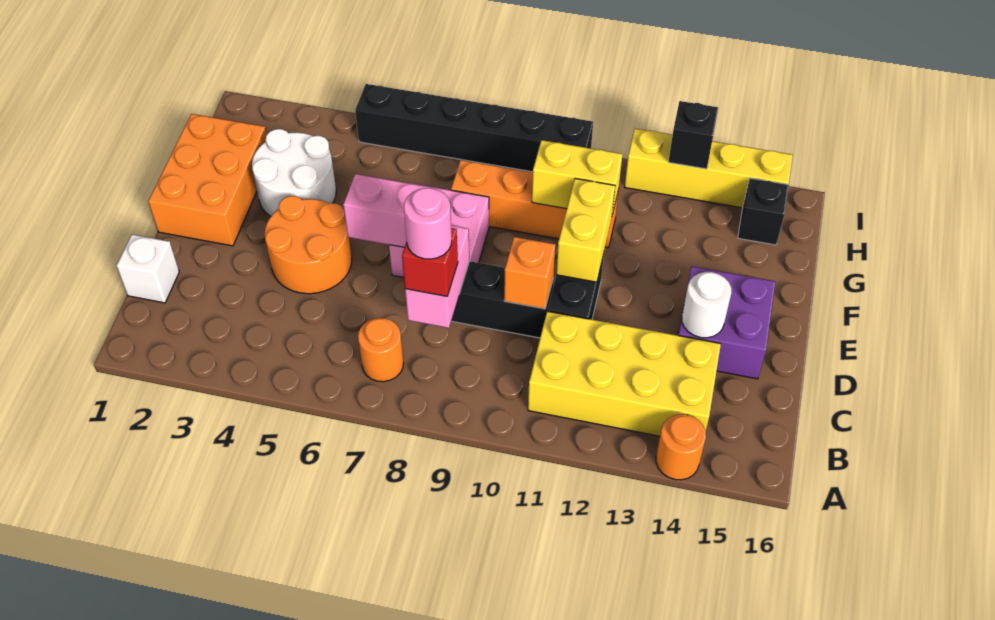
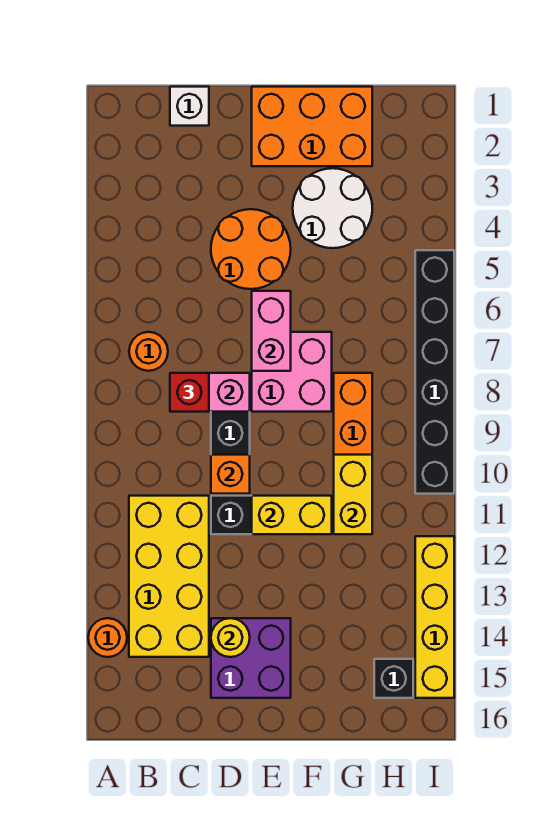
pink 1x1 round brick [404,188,452,259] -> none
white 1x1 round brick [682,272,731,338] -> yellow 1x1 round brick [211,618,250,657]
black 1x1 brick [668,101,718,169] -> none

